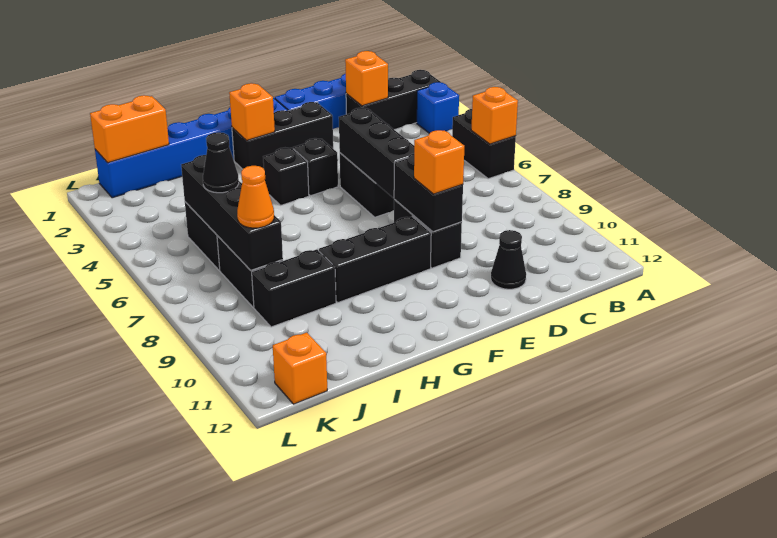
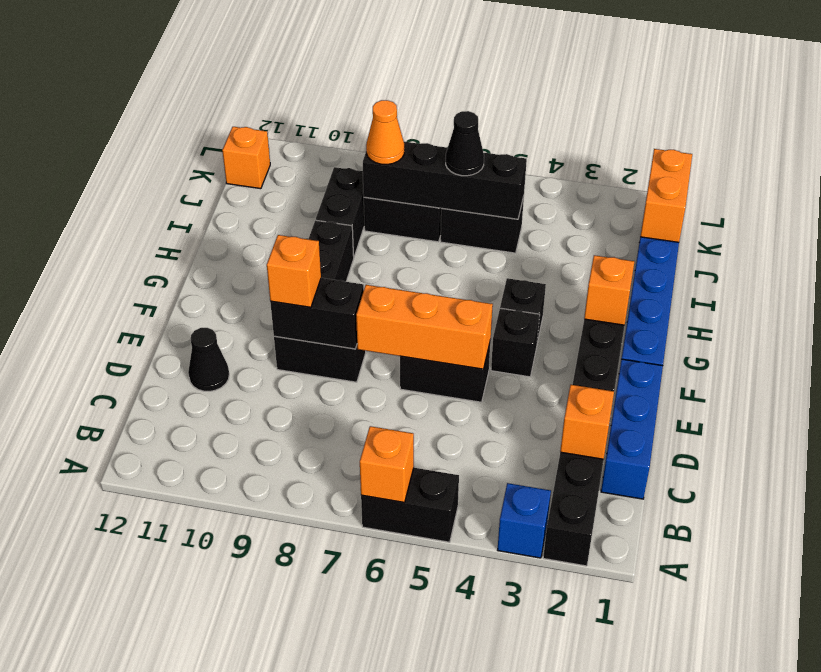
black 1x3 brick [339,108,414,198] -> orange 1x3 brick [356,285,493,369]

